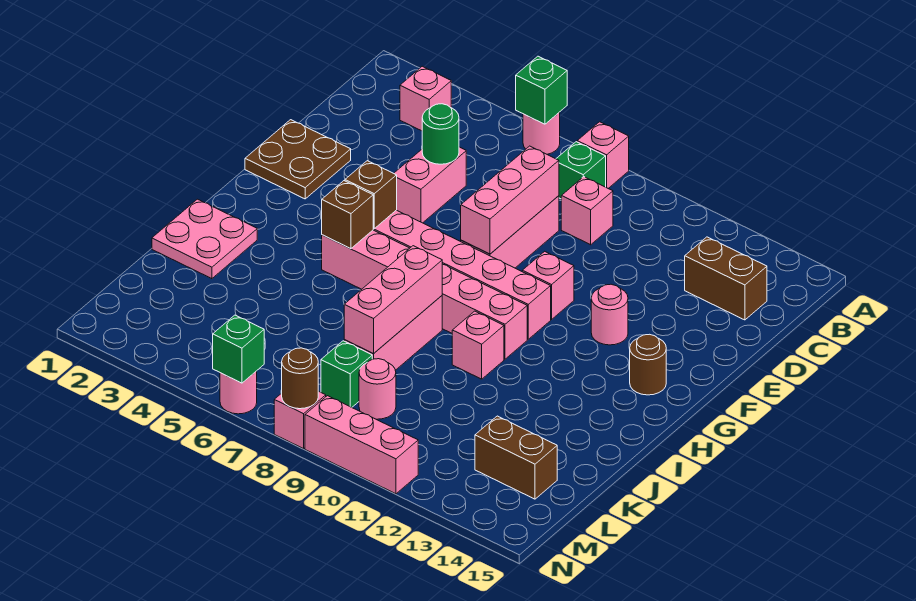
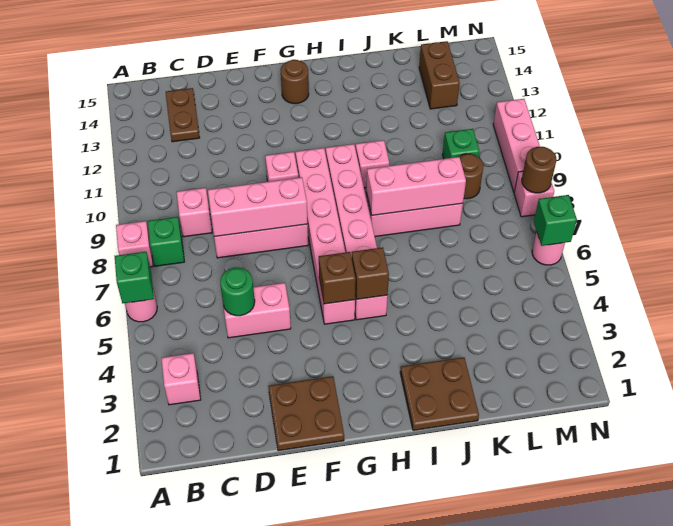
brown 1x2 brick [685,237,767,320] -> brown 1x2 plate [166,88,200,142]
pink 1x1 round brick [591,284,628,345] -> none
pink 2x2 plate [152,199,257,279] -> brown 2x2 plate [400,357,479,430]
green 1x1 brick [321,341,372,407] -> green 1x1 brick moved to [442,129,479,159]
pink 1x1 round brick [359,359,396,419] -> brown 1x1 round brick [459,154,483,199]

